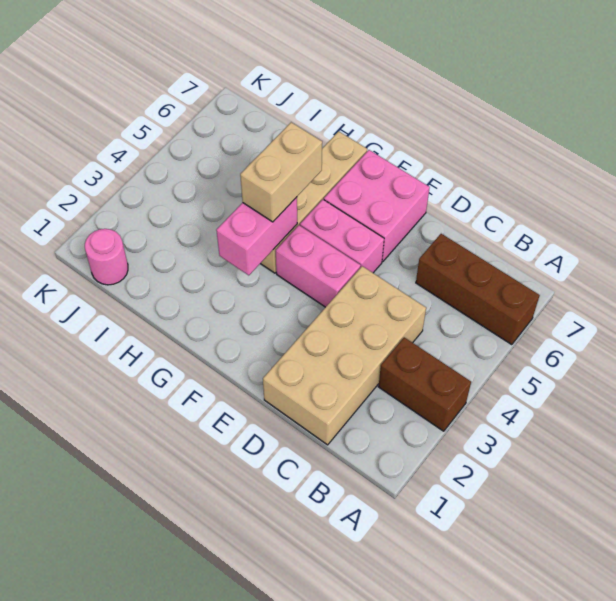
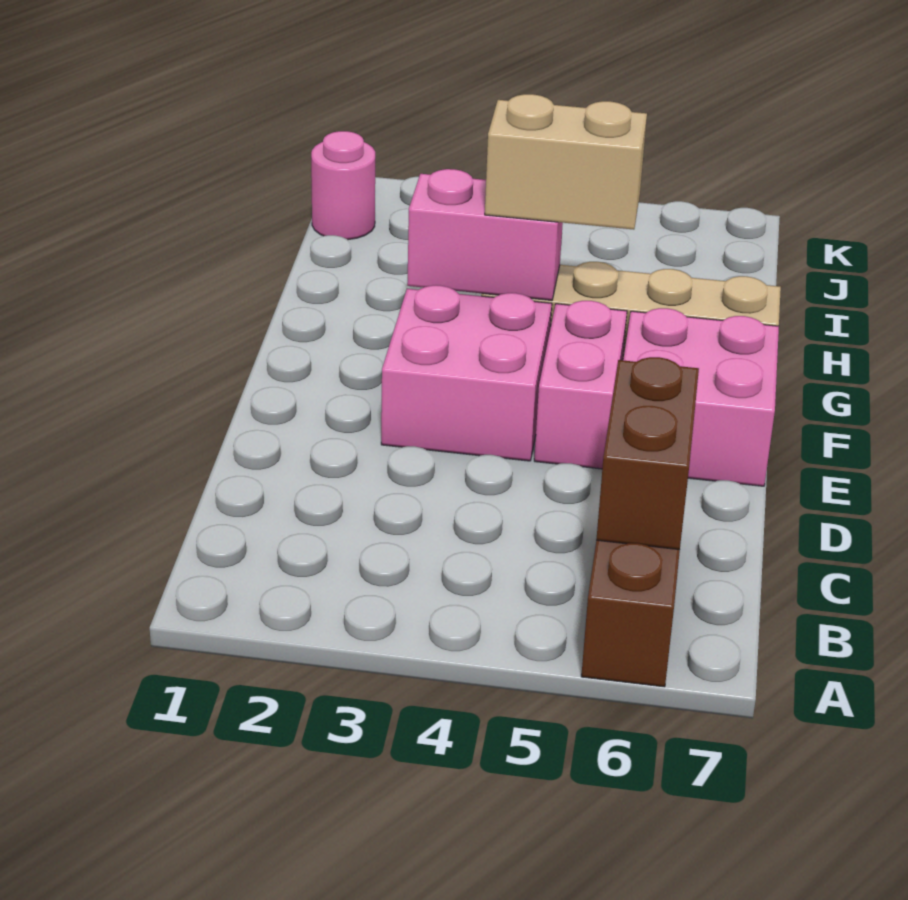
brown 1x2 brick [378,337,471,431] -> brown 1x2 brick moved to [596,357,699,550]
tan 2x4 brick [263,266,426,445] -> none
pink 1x2 brick [276,225,361,307] -> pink 2x2 brick [381,285,552,461]

